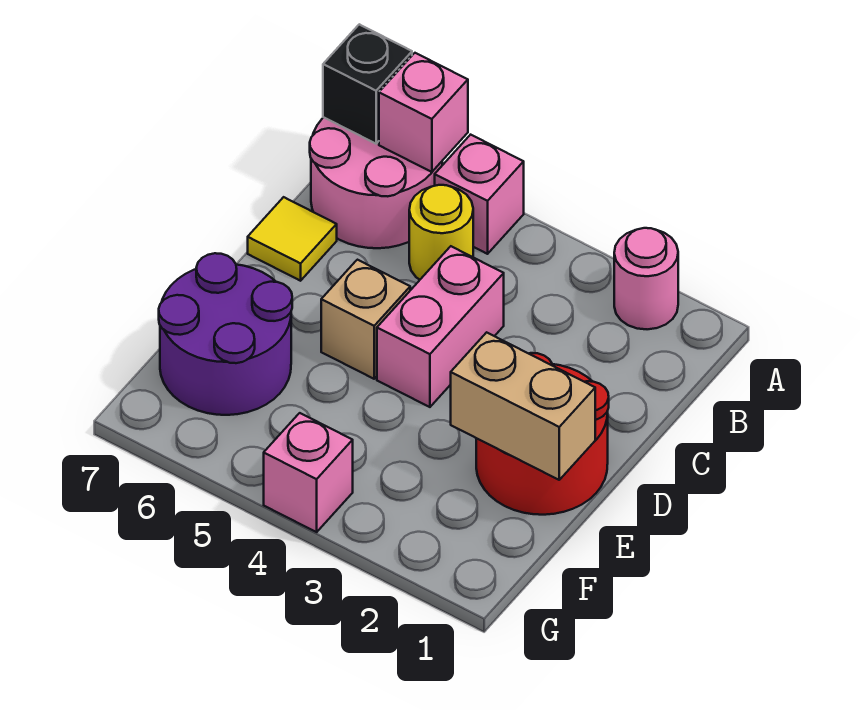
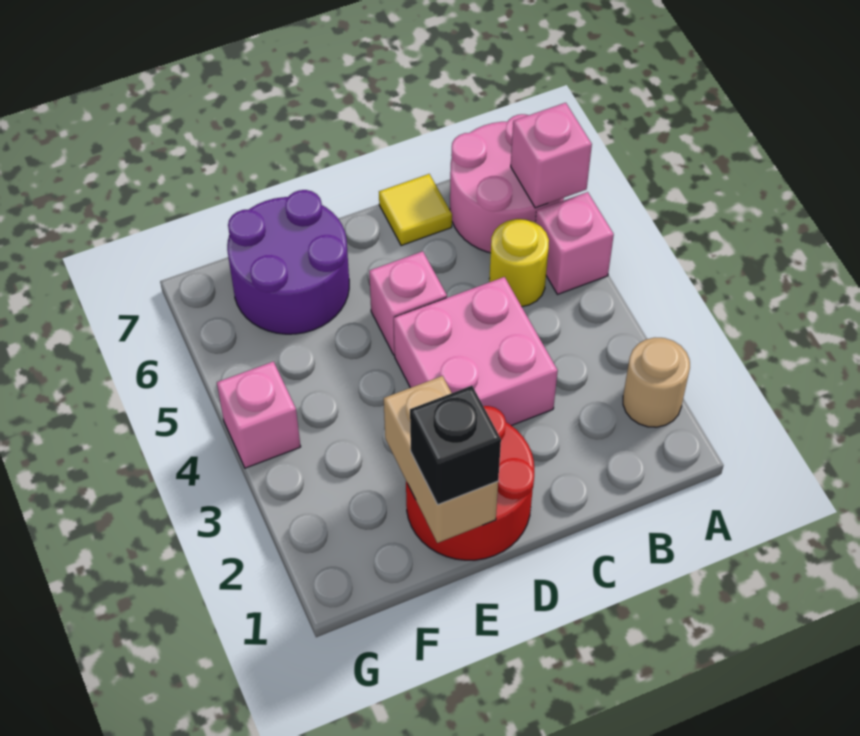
pink 1x1 round brick [614,228,678,329] -> tan 1x1 round brick [623,338,690,427]
black 1x1 brick [323,24,412,144] -> black 1x1 brick moved to [410,386,501,504]
pink 1x2 brick [377,246,504,407] -> pink 2x2 brick [394,277,558,426]
tan 1x1 brick [321,260,410,379] -> pink 1x1 brick [369,251,447,355]

